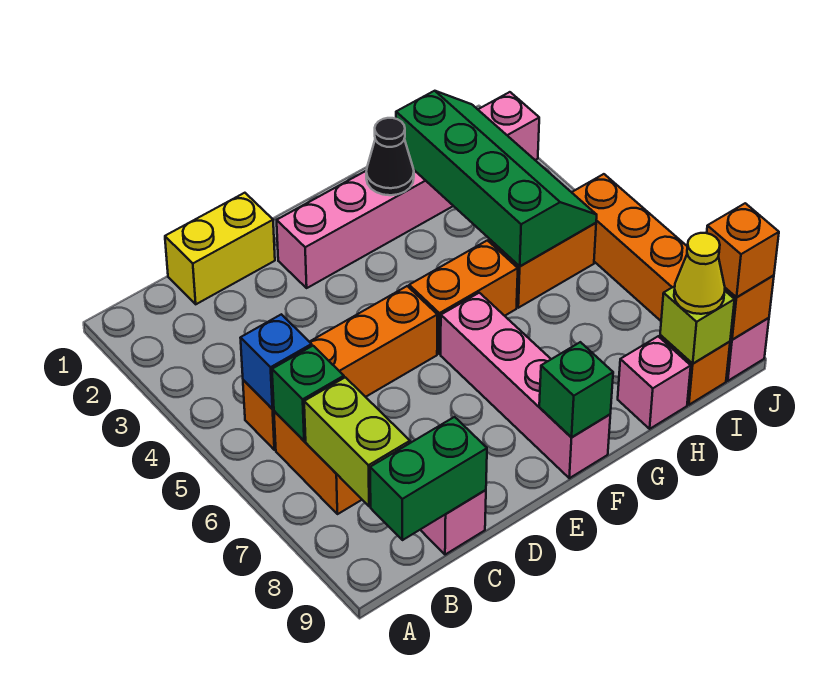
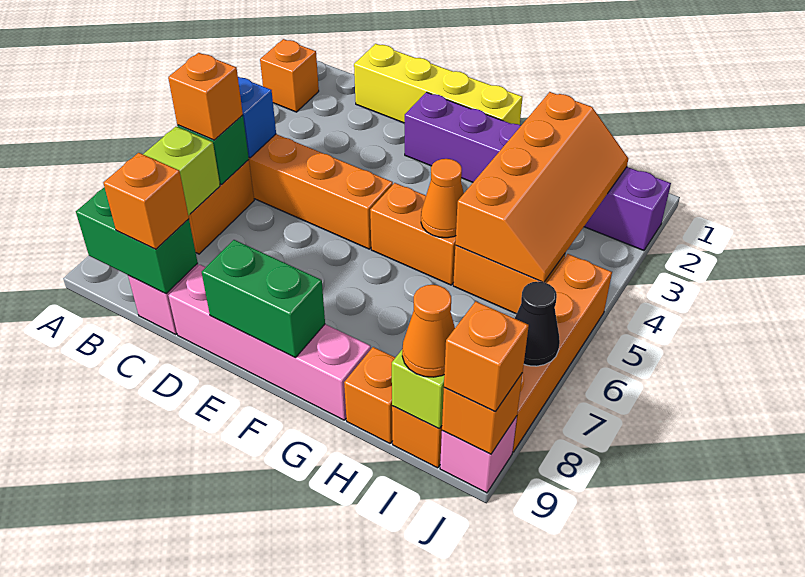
none -> orange 1x1 brick [260,39,319,112]
none -> orange 1x1 brick [168,53,243,140]
yellow 1x2 brick [165,193,275,304] -> yellow 1x4 brick [354,44,522,125]
none -> orange 1x1 brick [104,153,189,249]
pink 1x6 brick [277,92,539,288] -> purple 1x6 brick [405,92,671,251]
pink 1x4 brick [441,293,610,478] -> pink 1x4 brick turned to [168,265,371,420]
green 1x1 brick [539,342,613,438] -> green 1x2 brick [202,240,325,358]
black 1x1 cone [366,118,414,195] -> black 1x1 cone moved to [515,281,560,366]
none -> orange 1x1 cone [421,159,464,238]
green 2x4 slope [396,91,597,266] -> orange 2x4 slope [455,92,628,282]
pink 1x1 brick [618,336,691,429] -> orange 1x1 brick [344,347,395,443]
yellow 1x1 cone [674,233,725,314] -> orange 1x1 cone [402,285,455,377]

